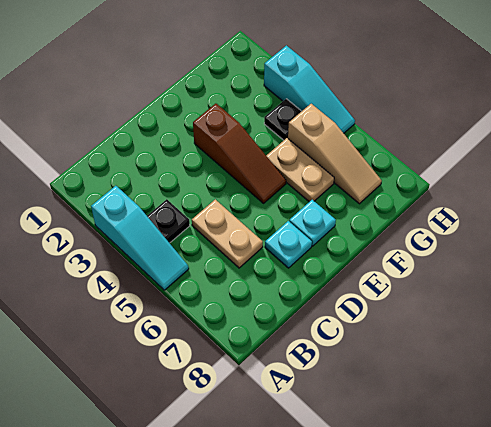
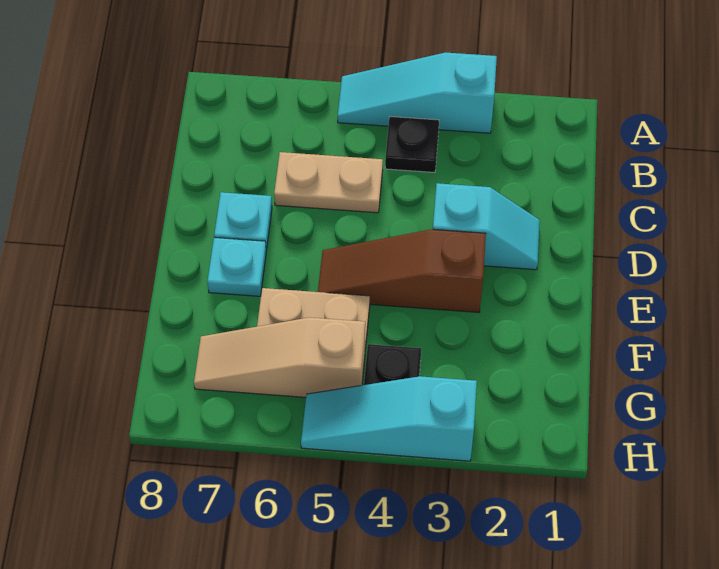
none -> cyan 1x2 slope [433,183,540,270]

